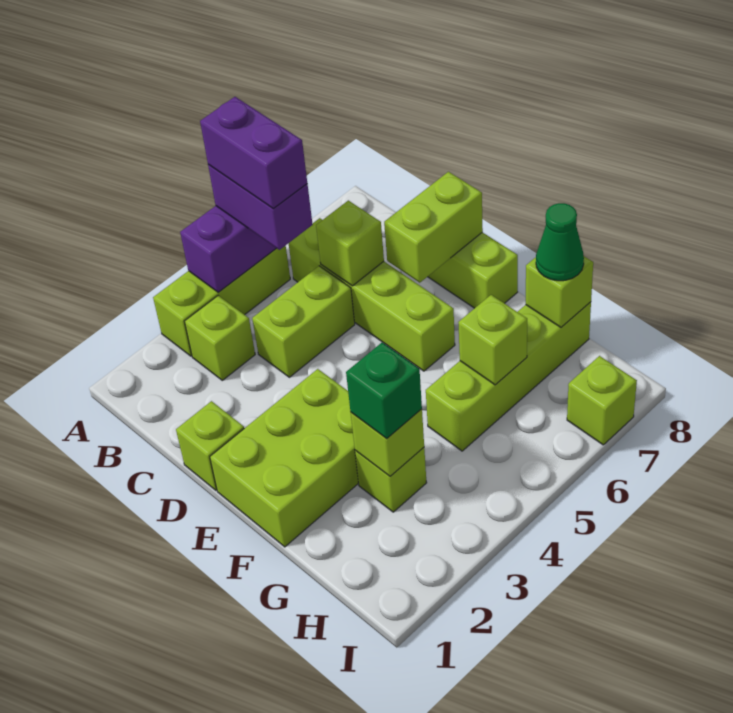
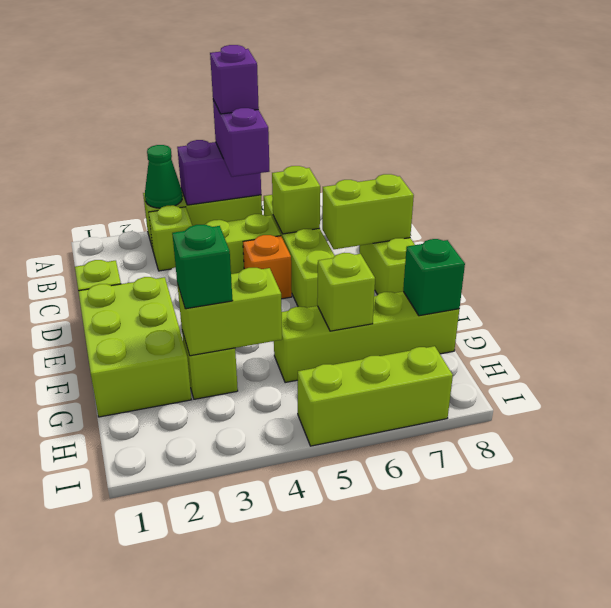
purple 1x2 brick [200,97,307,208] -> purple 1x1 brick [210,45,259,114]
none -> orange 1x1 brick [243,235,292,299]
lime 2x3 brick [210,369,359,547] -> lime 2x3 brick turned to [78,277,191,417]
lime 1x1 brick [351,409,424,476] -> lime 1x2 brick [177,268,282,356]
lime 1x1 brick [526,256,593,327] -> green 1x1 brick [403,239,465,316]
green 1x1 cone [536,203,584,281] -> green 1x1 cone moved to [145,145,182,208]
lime 1x1 brick [567,356,637,445] -> lime 1x3 brick [298,346,453,446]

